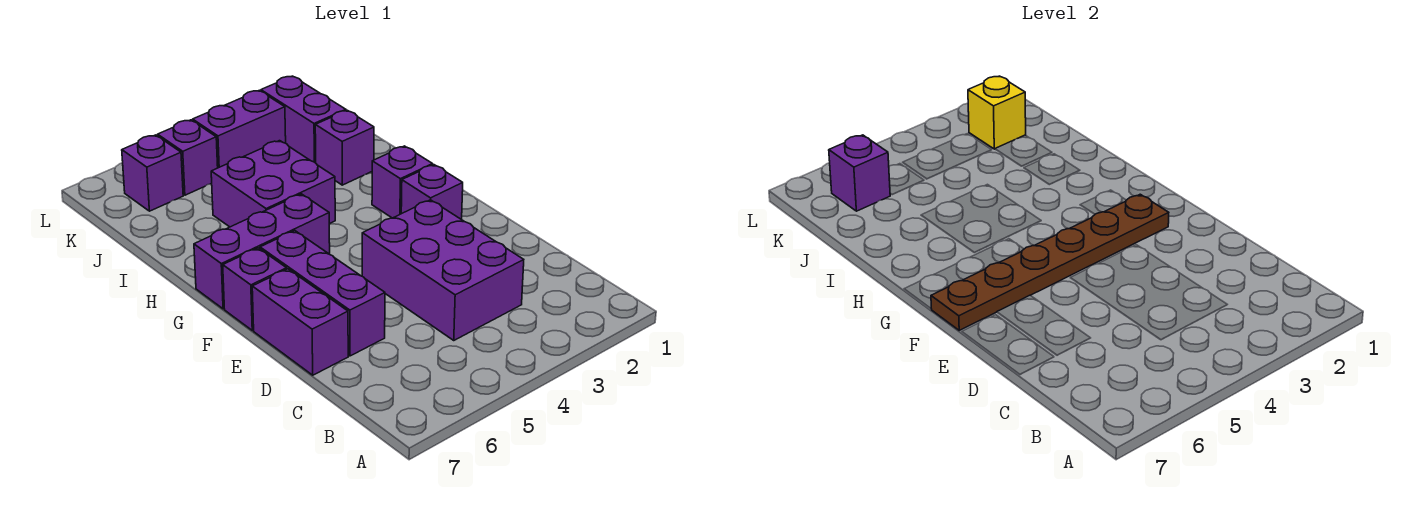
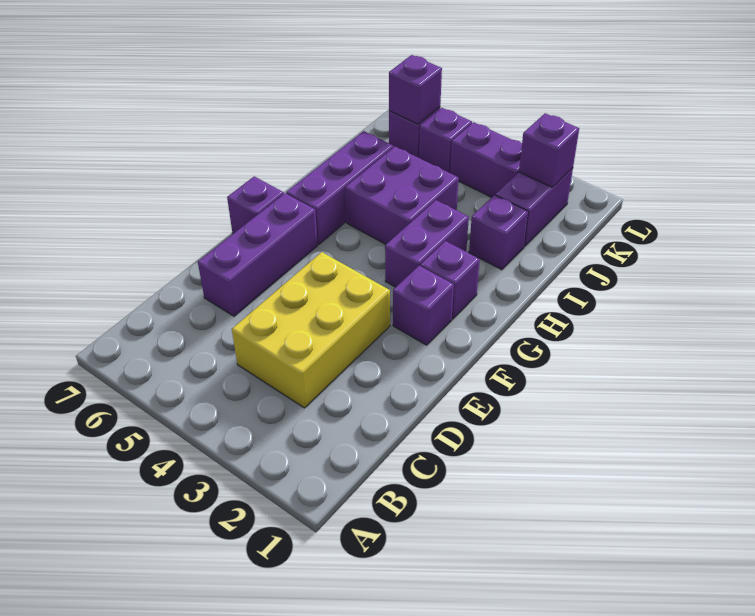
purple 2x3 brick [362,200,524,341] -> yellow 2x3 brick [232,252,390,408]
purple 1x2 brick [252,269,348,375] -> purple 1x2 brick moved to [385,200,469,287]
brown 1x6 plate [931,194,1169,330] -> none
purple 1x3 brick [194,194,330,309] -> purple 1x3 brick turned to [286,131,393,244]
yellow 1x1 brick [968,76,1026,149] -> purple 1x1 brick [519,113,579,187]

